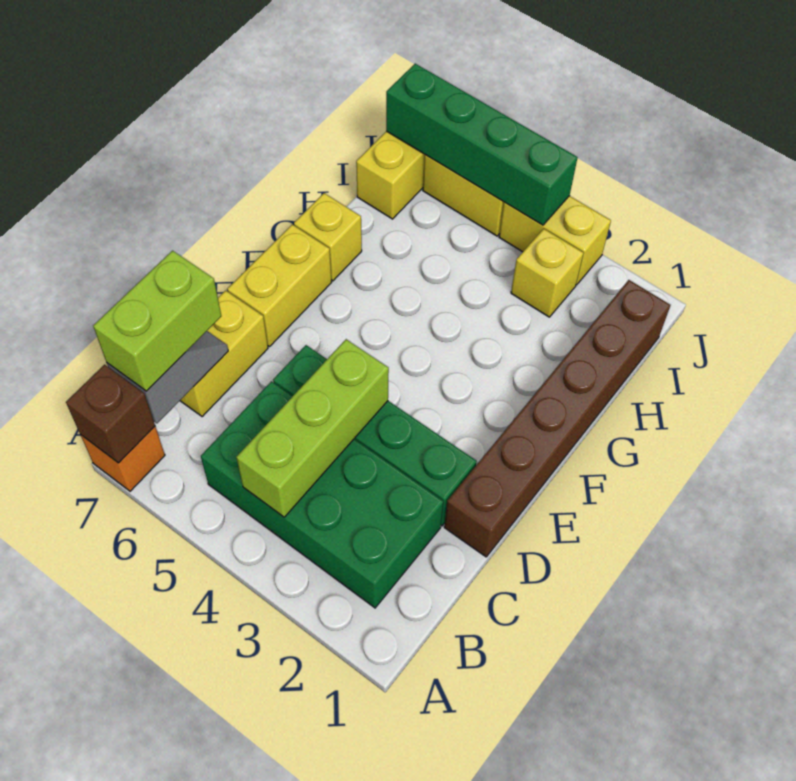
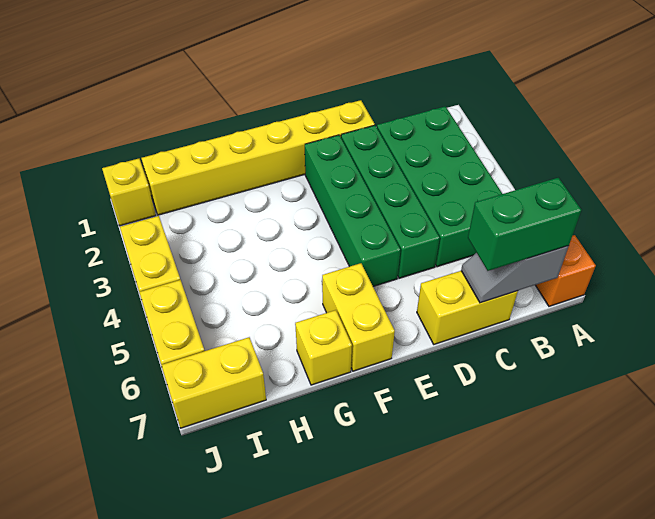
brown 1x1 brick [66,365,155,463] -> none
lime 1x3 brick [236,339,389,517] -> none
lime 1x2 brick [93,251,221,391] -> green 1x2 brick [468,178,581,271]
brown 1x6 brick [444,280,670,557] -> yellow 1x6 brick [141,100,375,215]
yellow 1x2 brick [227,224,332,346] -> yellow 1x2 brick turned to [322,263,395,371]
yellow 1x1 brick [511,229,583,317] -> yellow 1x1 brick moved to [102,159,156,226]
green 1x4 brick [386,64,578,225] -> green 1x4 brick moved to [305,135,400,286]

